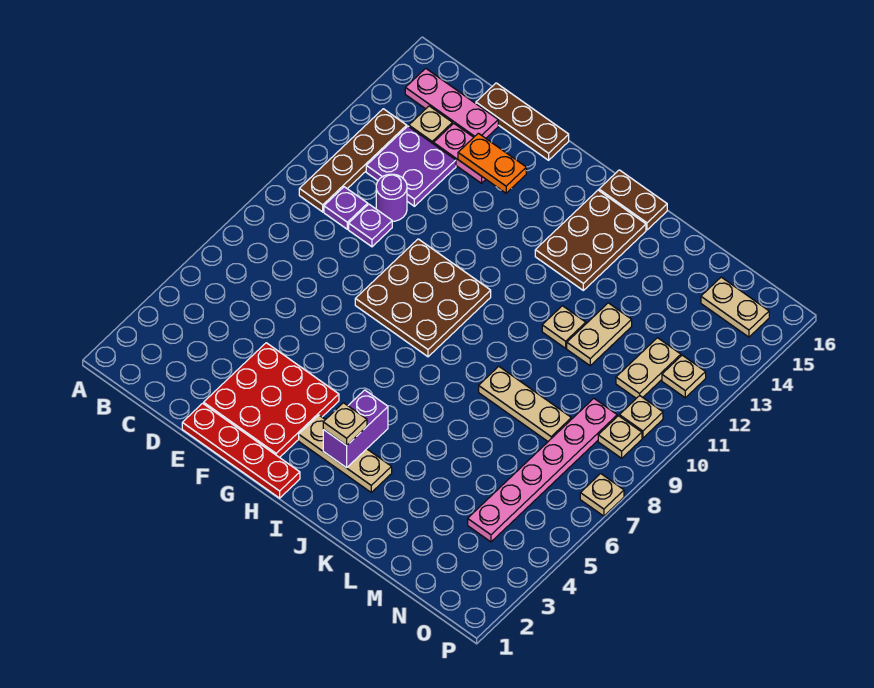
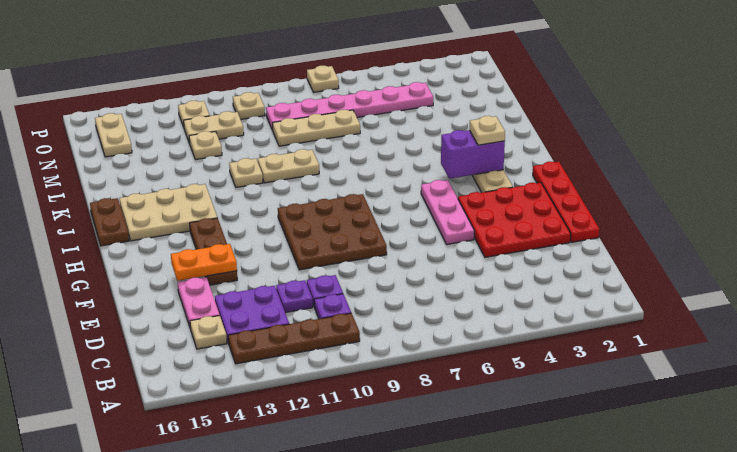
pink 1x3 plate [405,68,498,138] -> pink 1x3 plate moved to [421,180,474,244]
purple 1x1 round brick [376,174,407,221] -> purple 1x1 plate [276,280,313,313]
brown 1x3 plate [476,83,569,160] -> brown 1x3 plate moved to [190,218,237,285]
orange 1x2 plate [458,133,526,193] -> orange 1x2 plate turned to [171,244,237,281]
brown 2x3 plate [535,190,646,290] -> tan 2x3 plate [119,184,217,241]
tan 1x3 plate [479,366,571,441] -> tan 1x3 plate turned to [273,110,360,146]
tan 1x2 plate [567,303,632,366] -> tan 1x2 plate moved to [258,149,319,183]
tan 1x1 plate [598,416,642,458] -> tan 1x1 plate moved to [189,131,222,160]

